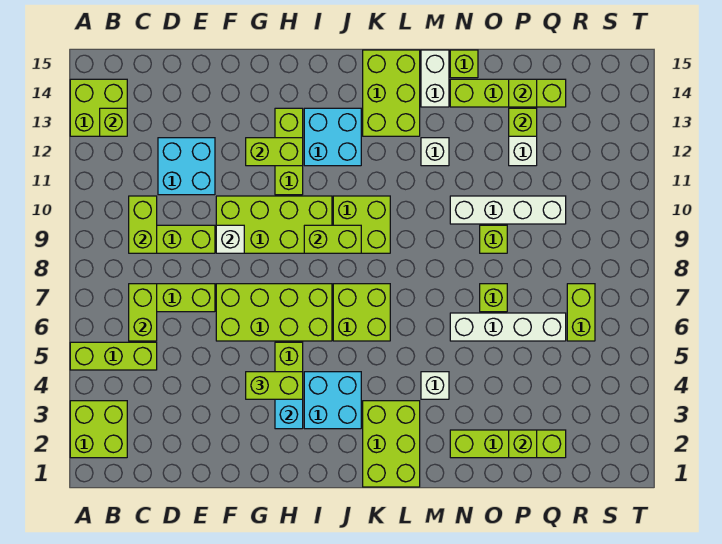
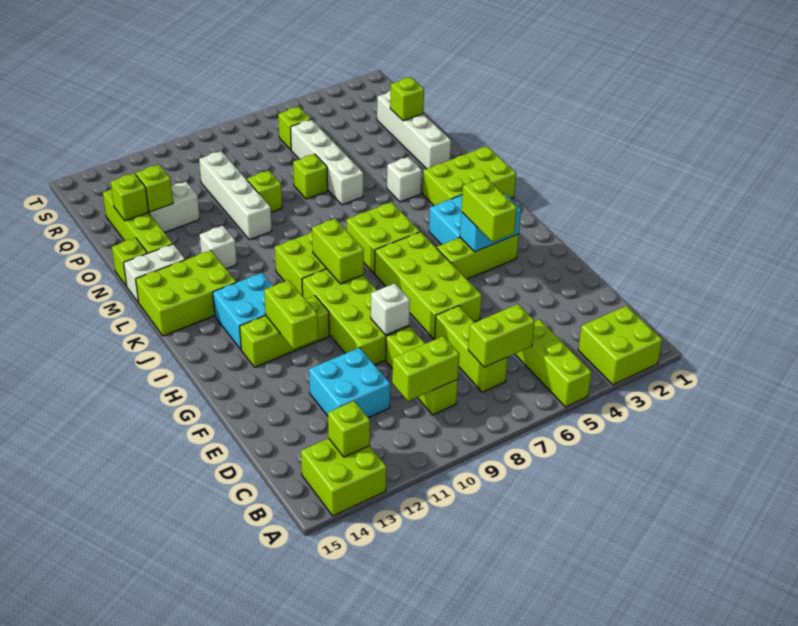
lime 1x4 brick [450,430,566,458] -> white 1x4 brick [377,91,451,169]
lime 1x2 brick [567,284,595,341] -> lime 1x1 brick [278,107,311,150]

